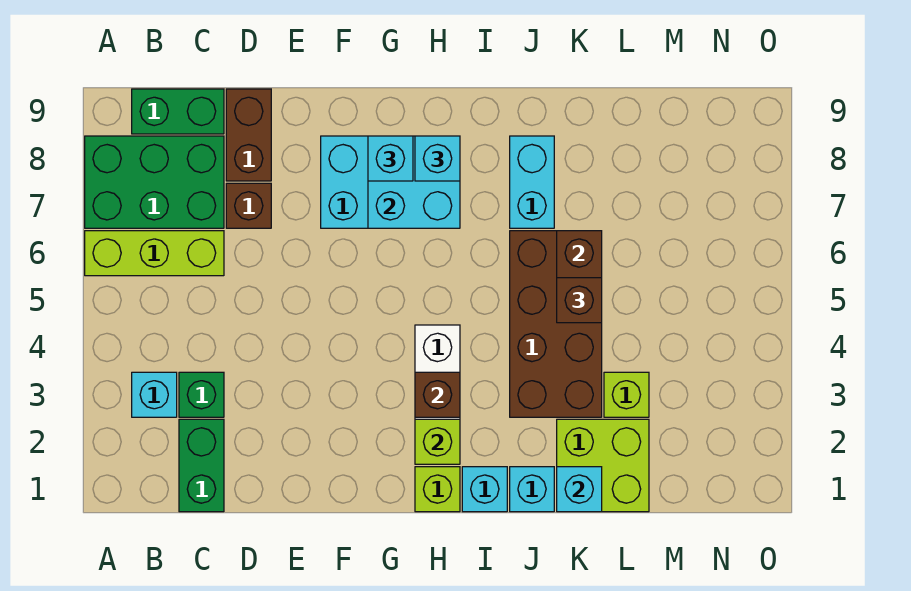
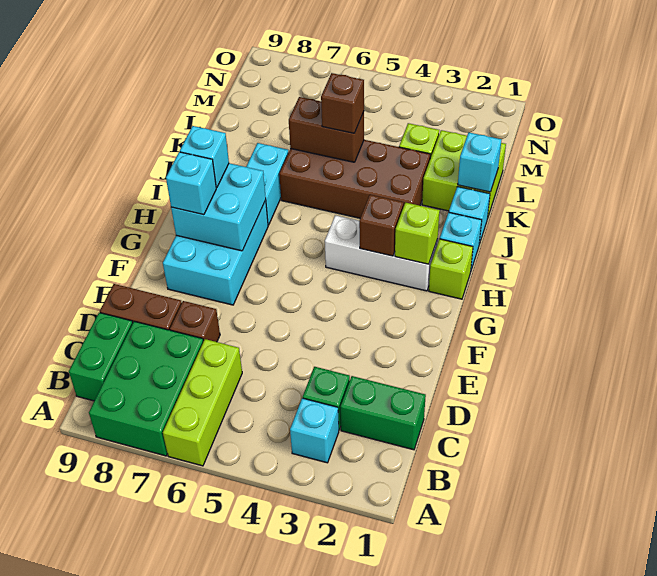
cyan 1x2 brick [510,136,554,228] -> cyan 1x2 brick turned to [246,143,289,225]

